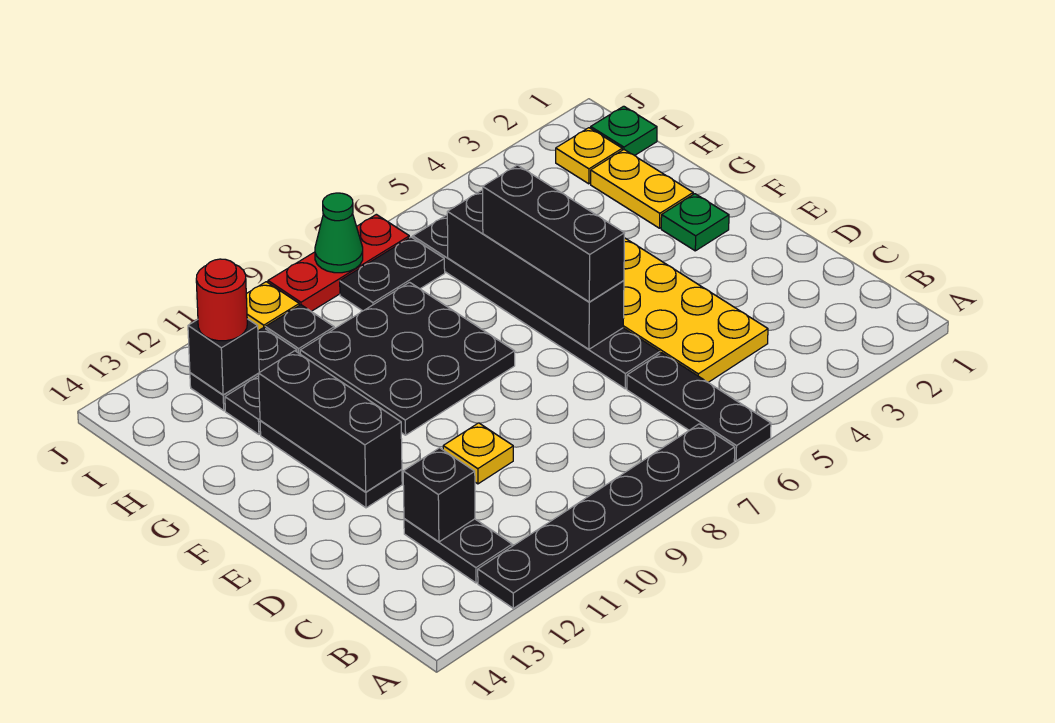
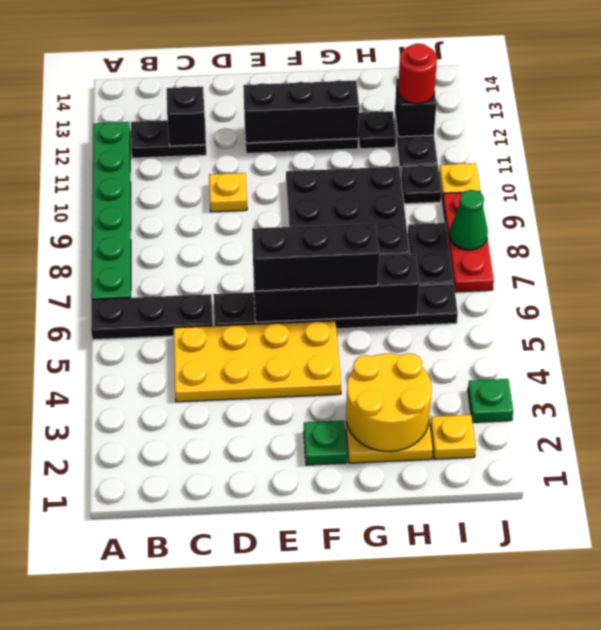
black 1x6 plate [478,424,735,608] -> green 1x6 plate [91,122,131,299]
none -> yellow 2x2 round brick [346,353,432,452]
green 1x1 plate [591,106,657,155] -> green 1x1 plate moved to [468,379,513,422]

